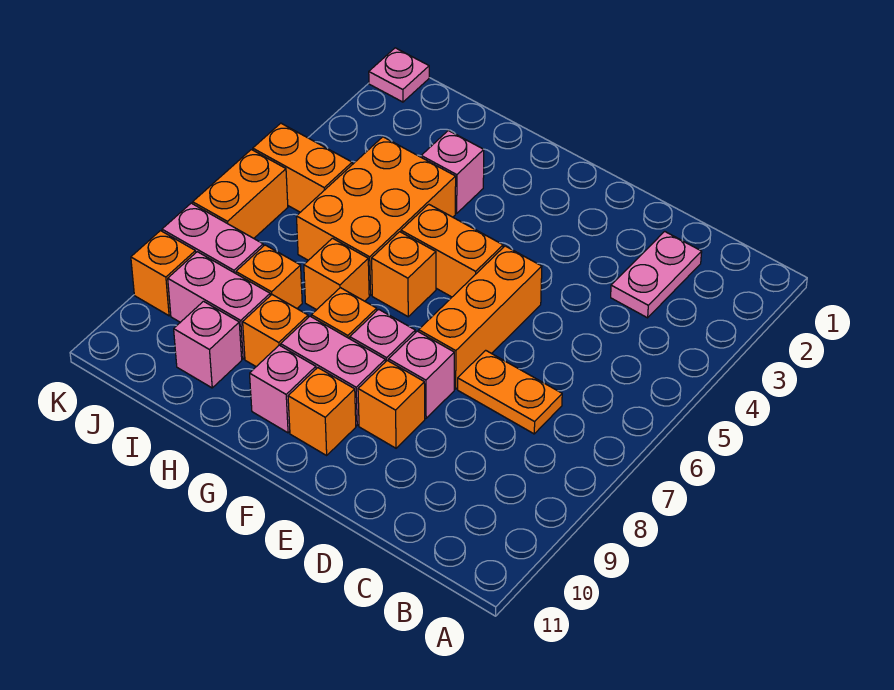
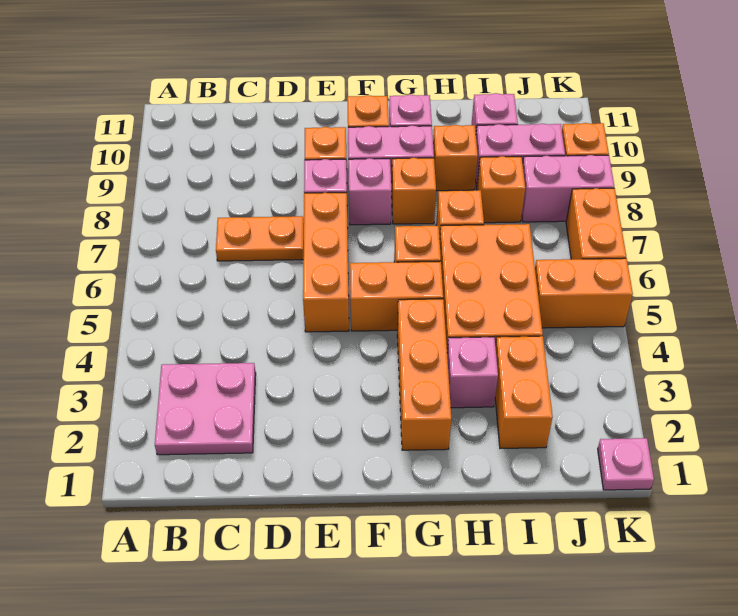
pink 1x2 plate [611,231,702,318] -> pink 2x2 plate [155,363,256,455]
none -> orange 1x3 brick [397,299,451,450]
none -> orange 1x2 brick [495,336,553,448]

